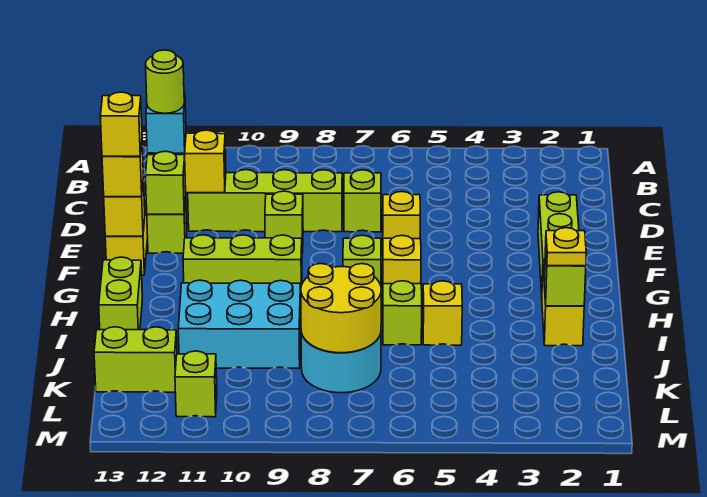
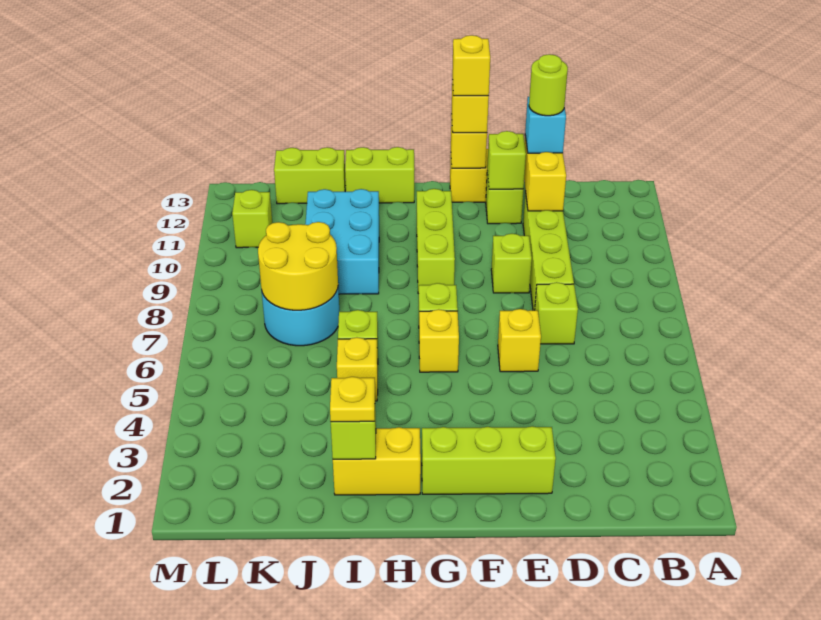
lime 1x2 brick [94,327,177,392] -> lime 1x2 brick turned to [274,147,346,204]

